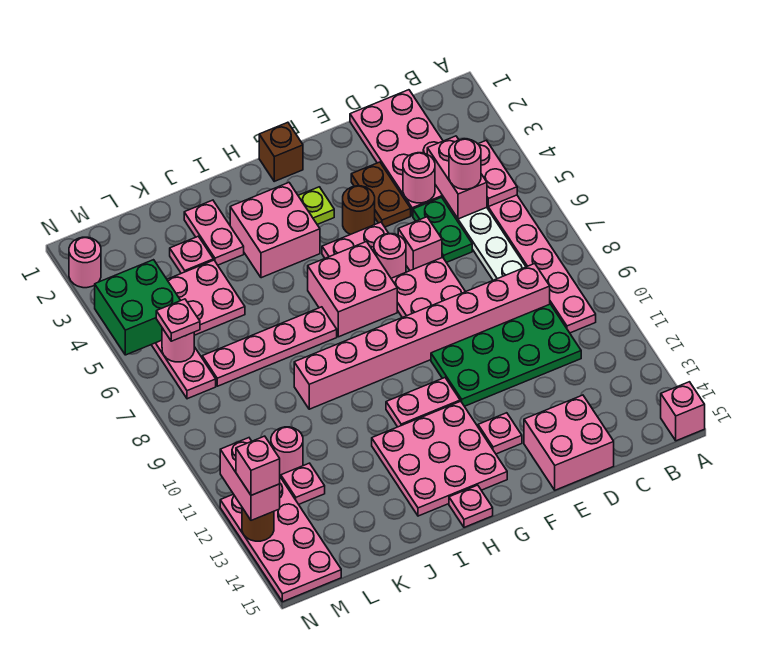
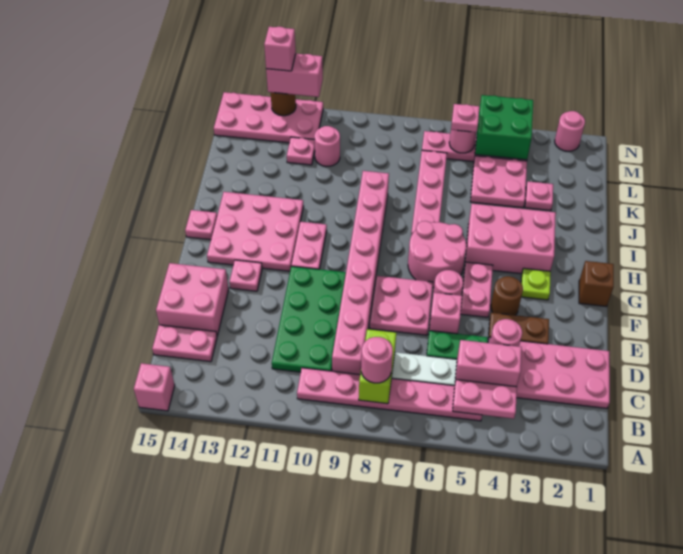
none -> lime 1x2 brick [359,329,396,404]
pink 1x1 round brick [449,139,481,189] -> pink 1x1 round brick moved to [361,337,393,383]
pink 2x2 brick [308,242,397,337] -> pink 2x2 round brick [408,221,466,287]
pink 2x2 brick [230,183,320,278] -> pink 2x3 brick [465,204,556,274]
pink 1x2 plate [184,200,244,265] -> pink 1x2 plate moved to [152,325,217,362]

